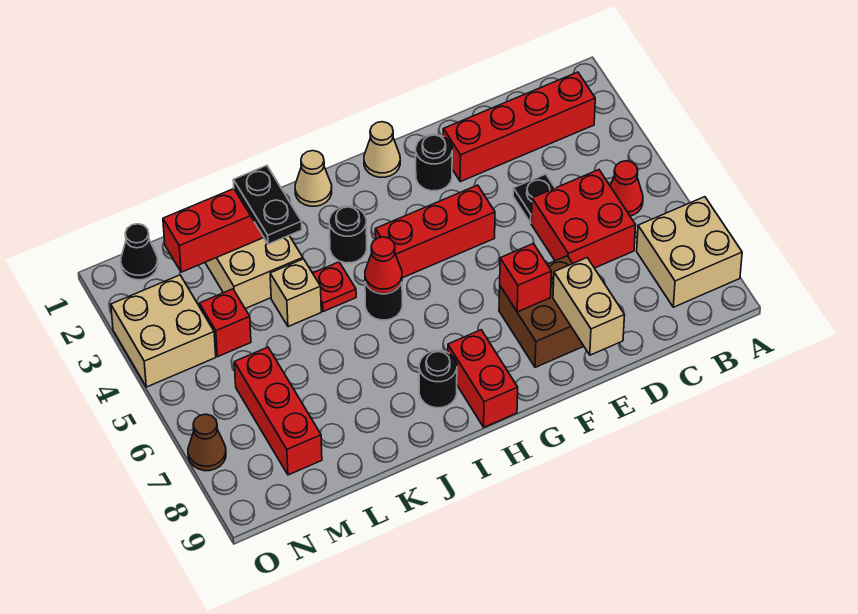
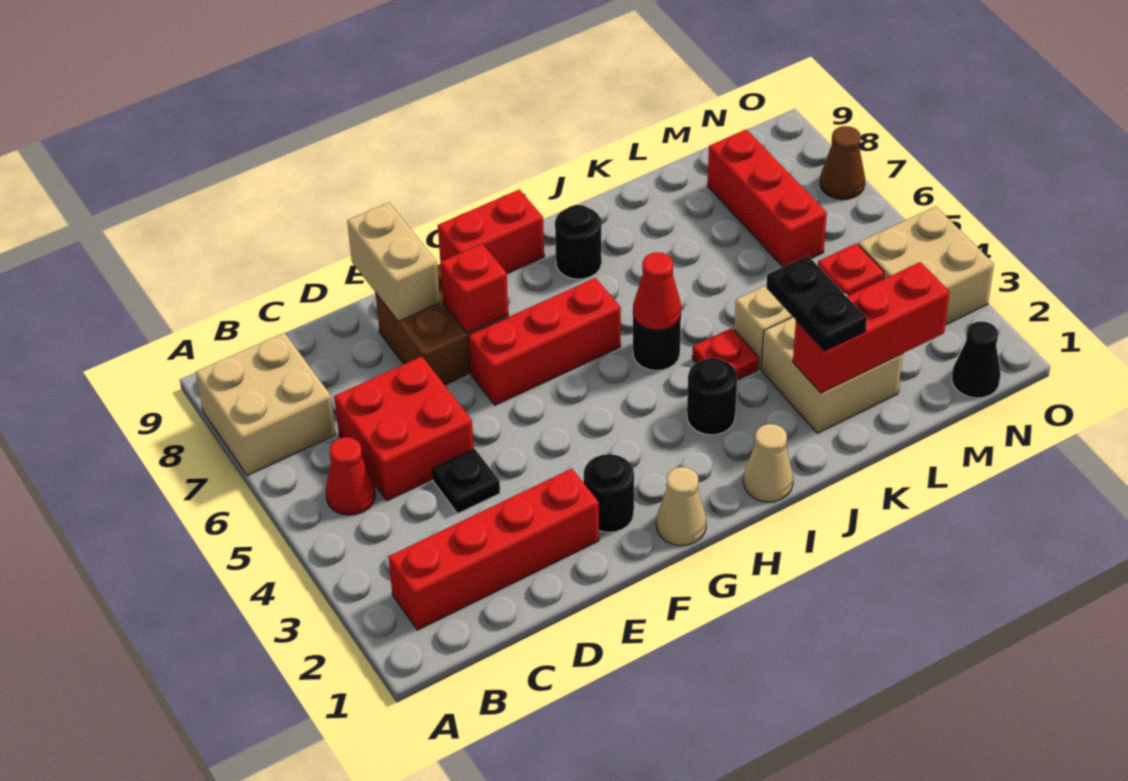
red 1x3 brick [375,185,495,278] -> red 1x3 brick moved to [468,278,621,405]
red 1x2 brick [448,330,518,427] -> red 1x2 brick turned to [438,190,544,274]

